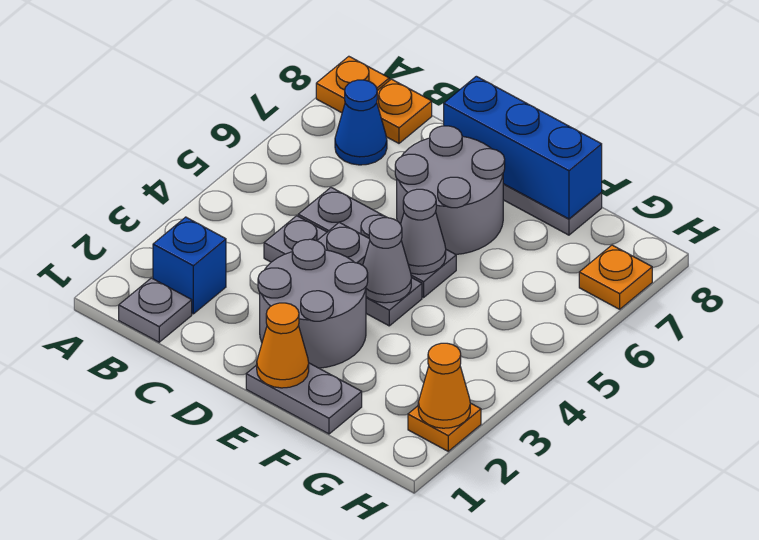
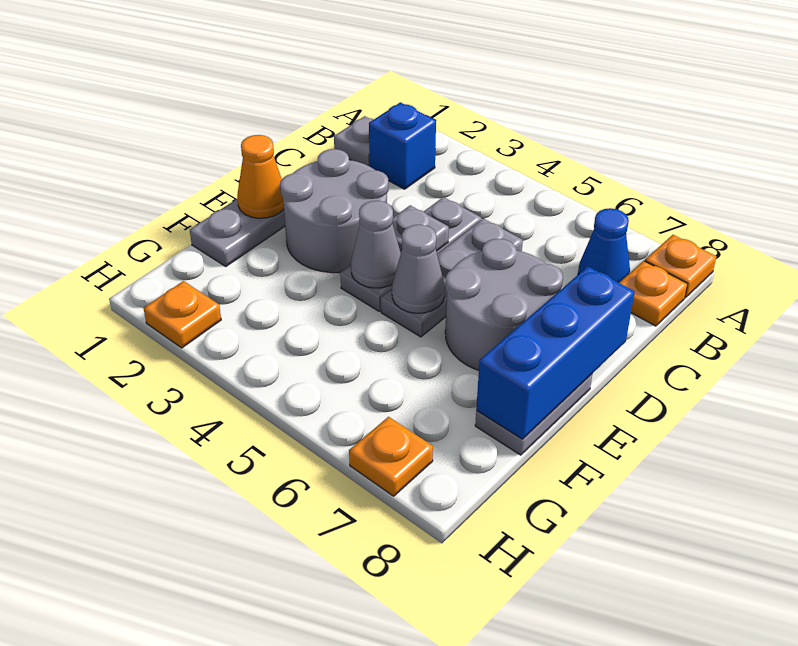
orange 1x1 cone [418,343,470,428] -> none

